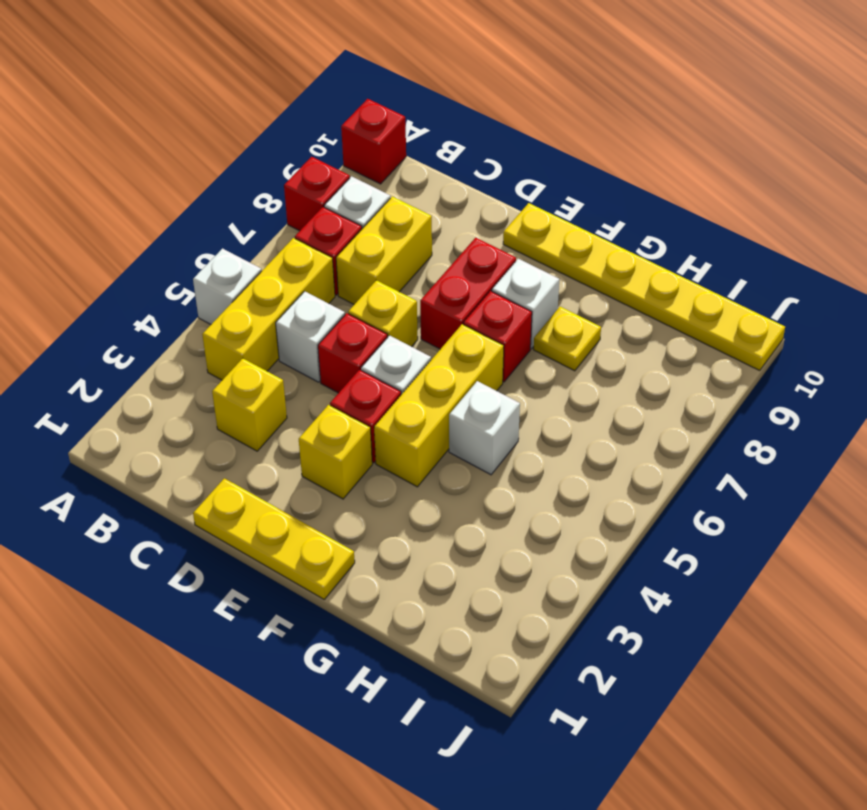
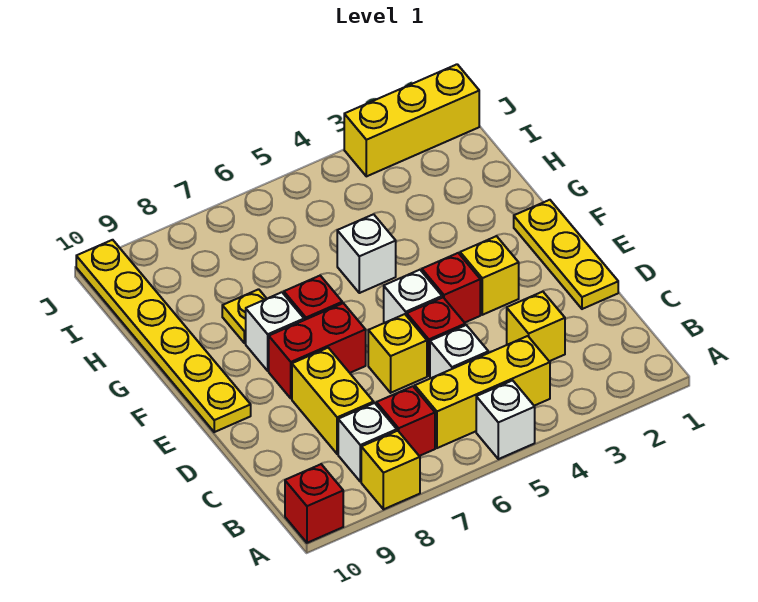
red 1x1 brick [284,157,350,231] -> yellow 1x1 brick [361,431,420,509]
yellow 1x2 brick [336,196,432,304] -> yellow 1x2 brick turned to [292,348,374,454]
yellow 1x3 brick [374,324,504,487] -> yellow 1x3 brick moved to [344,64,479,176]

